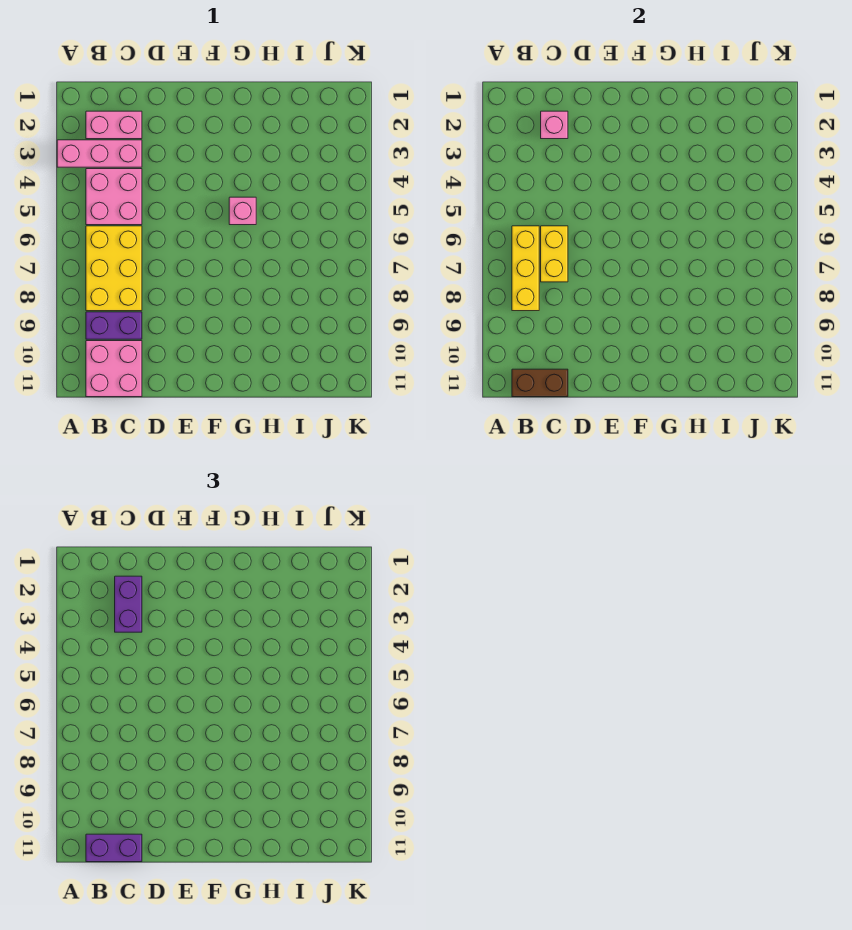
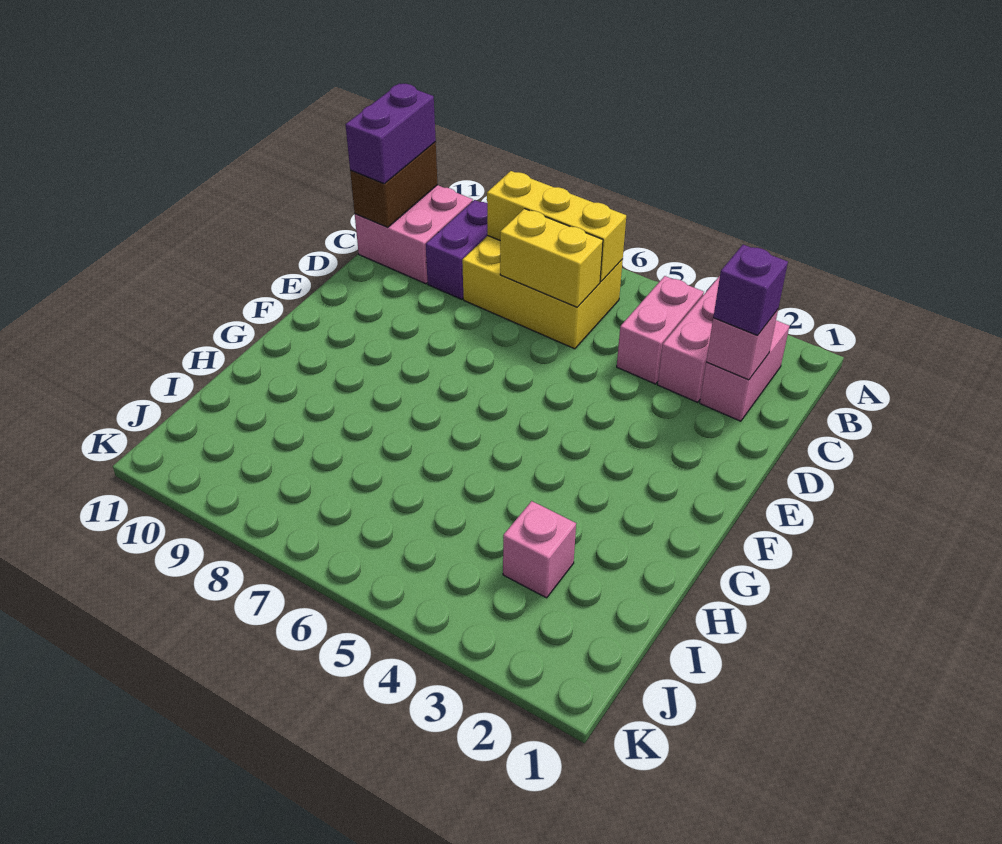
pink 2x2 brick [86,169,142,225] -> pink 1x2 brick [617,276,704,384]
purple 1x2 brick [115,576,142,632] -> purple 1x1 brick [713,245,788,336]
pink 1x1 brick [229,197,256,225] -> pink 1x1 brick moved to [503,501,576,598]

